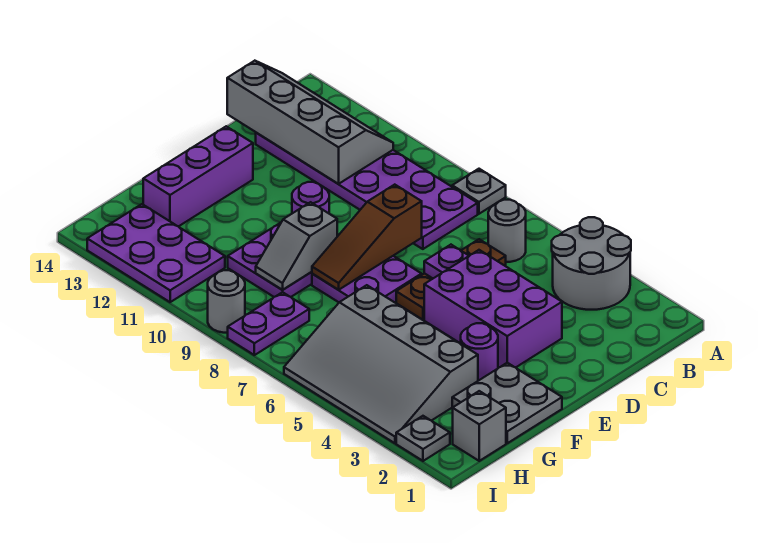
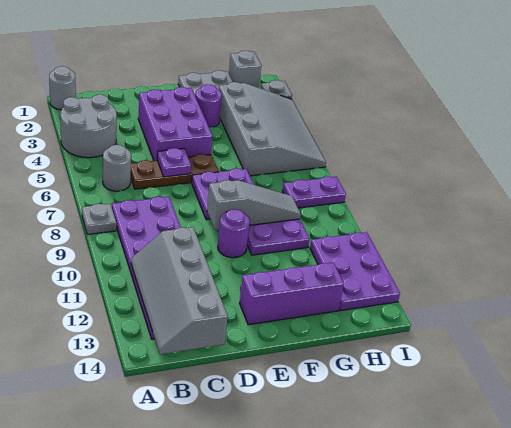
brown 1x3 slope [312,185,422,290] -> none
grey 1x2 slope [256,202,337,290] -> grey 1x3 slope [207,180,301,230]
grey 1x1 round brick [208,270,245,333] -> grey 1x1 round brick moved to [49,66,76,110]

